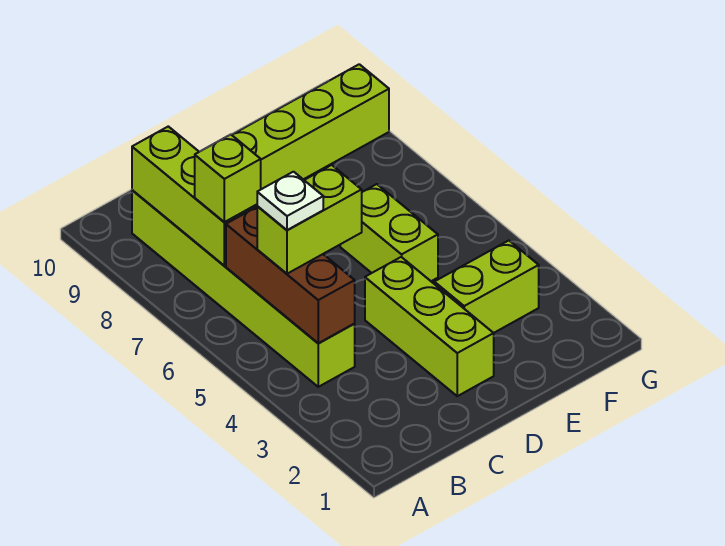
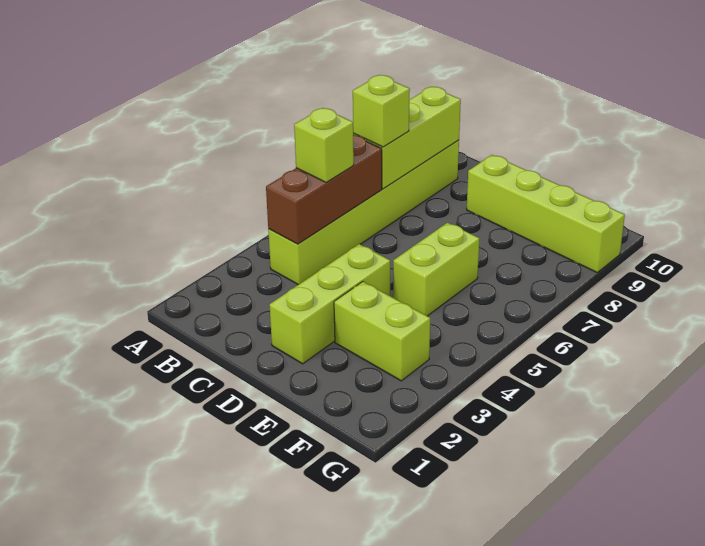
lime 1x2 brick [257,165,362,274] -> lime 1x1 brick [294,108,354,182]
white 1x1 plate [257,172,323,230] -> none

